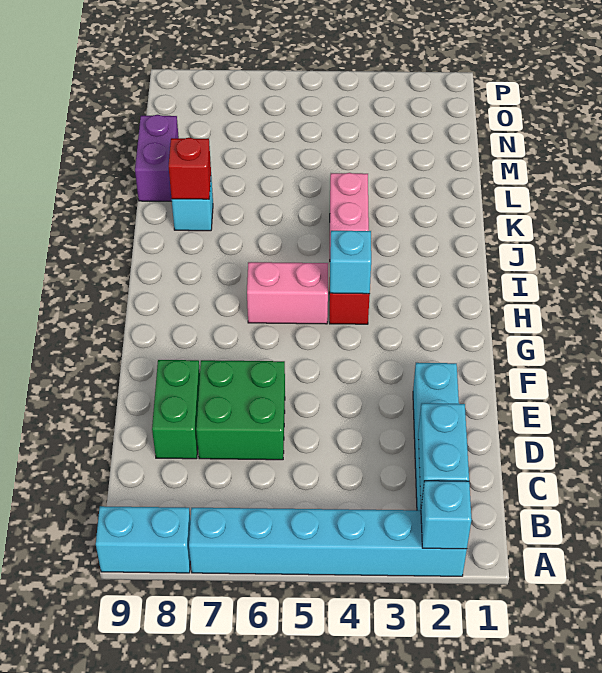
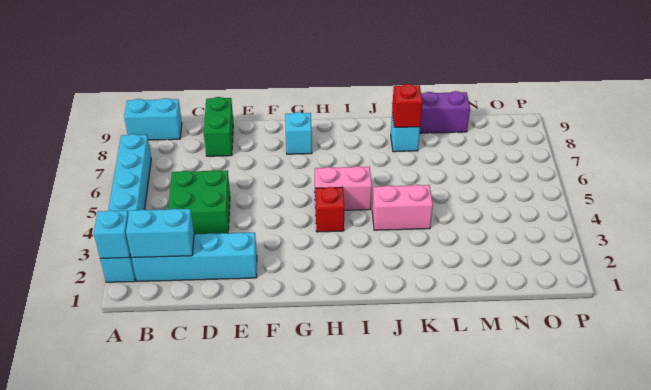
cyan 1x2 brick [96,506,190,573] -> cyan 1x2 brick turned to [124,98,182,140]
green 2x2 brick [196,360,285,460] -> green 2x2 brick moved to [168,170,230,234]
green 1x2 brick [152,360,200,459] -> green 1x2 brick turned to [204,97,233,156]
cyan 1x1 brick [330,231,371,294] -> cyan 1x1 brick moved to [285,112,312,154]
pink 1x2 brick [247,262,328,324] -> pink 1x2 brick turned to [315,166,372,210]

